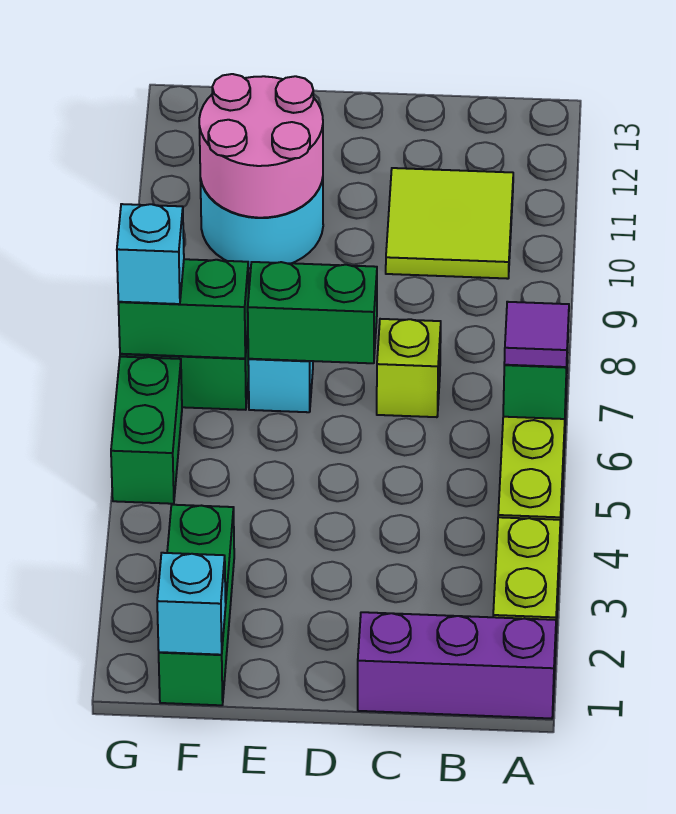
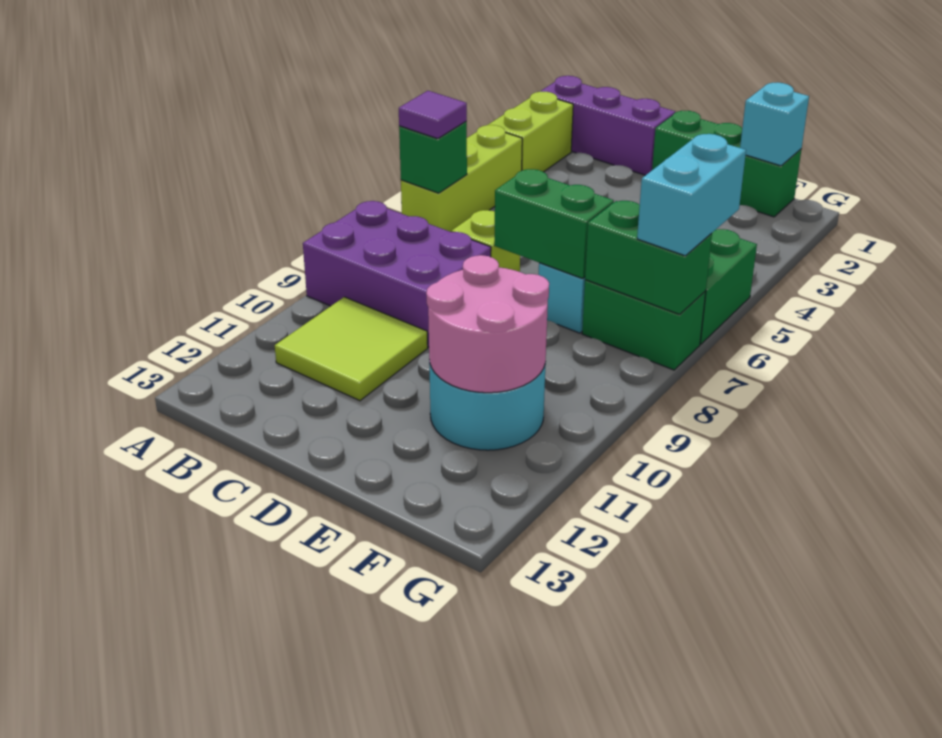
none -> purple 2x3 brick [303,201,491,347]
green 1x3 brick [159,505,234,705] -> green 1x3 brick turned to [652,111,801,217]
cyan 1x1 brick [117,204,184,304] -> cyan 1x2 brick [637,134,746,256]

